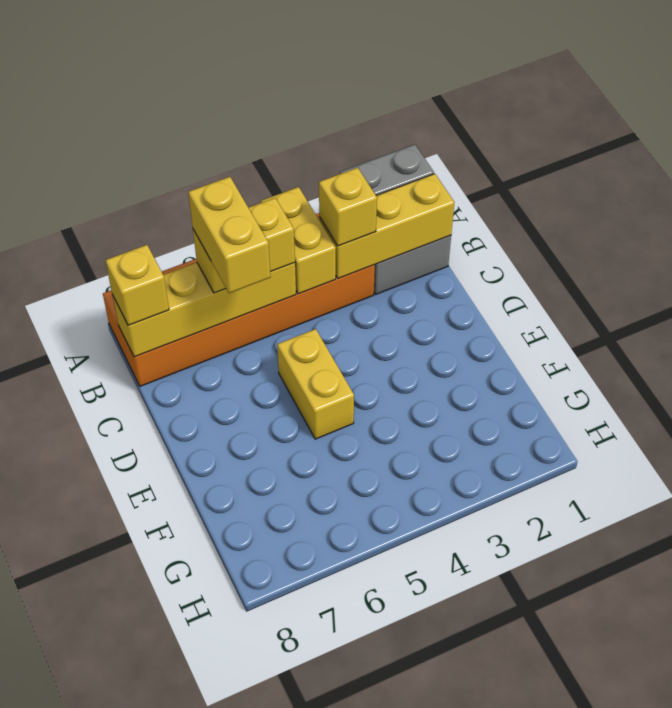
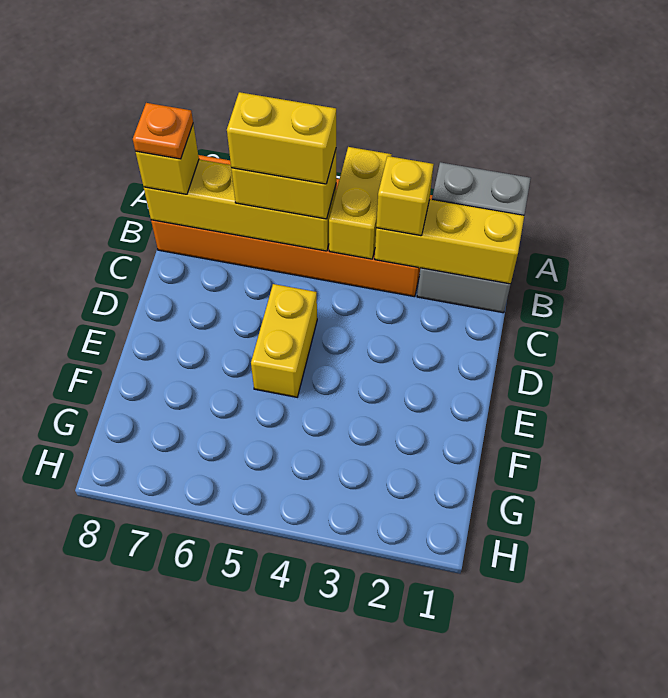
yellow 1x2 brick [188,177,270,293] -> yellow 1x2 brick turned to [227,92,336,184]
none -> orange 1x1 plate [133,103,193,159]

